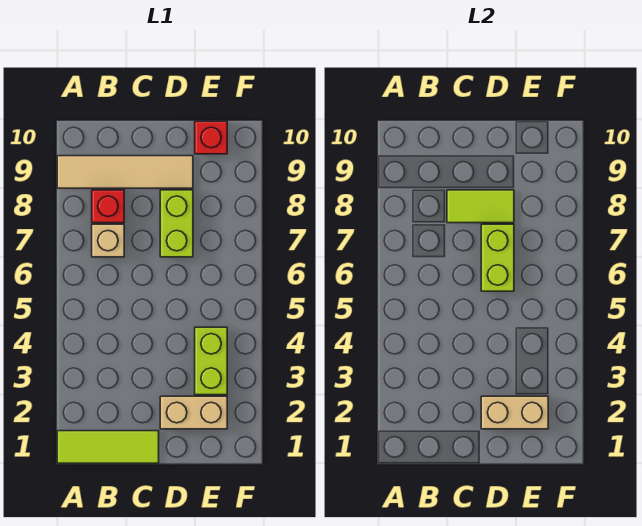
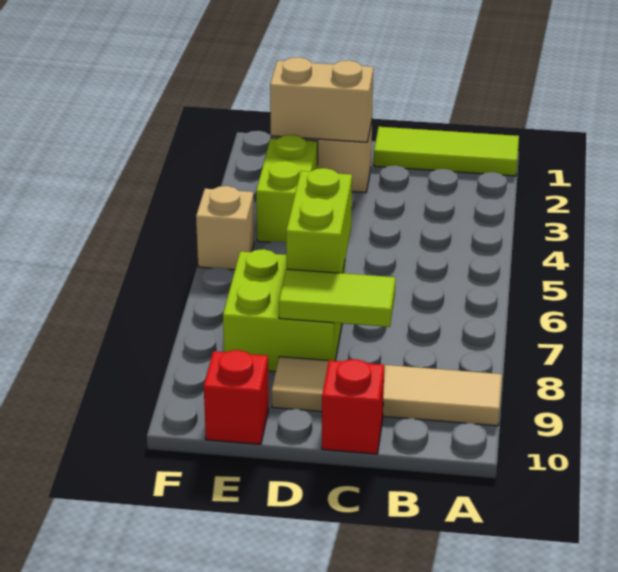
tan 1x1 brick [92,224,124,257] -> tan 1x1 brick moved to [196,186,254,270]
red 1x1 brick [92,190,124,223] -> red 1x1 brick moved to [322,359,384,454]
lime 1x2 brick [160,190,193,257] -> lime 2x2 brick [223,249,345,372]

